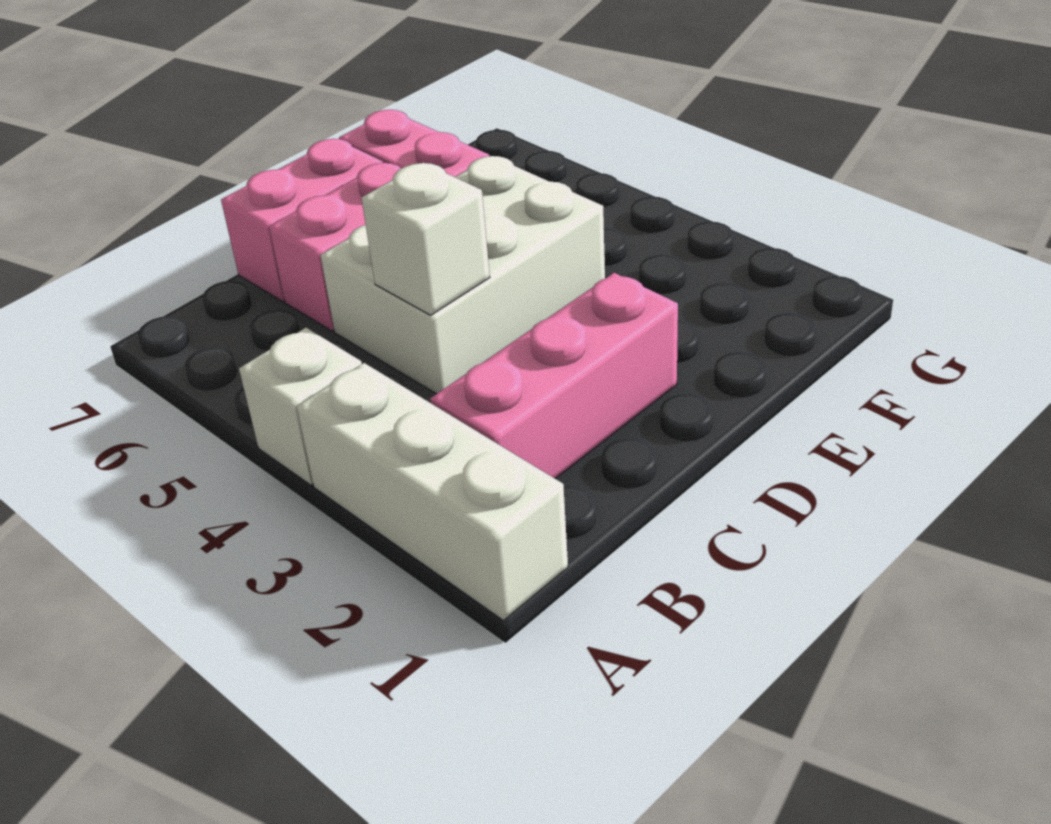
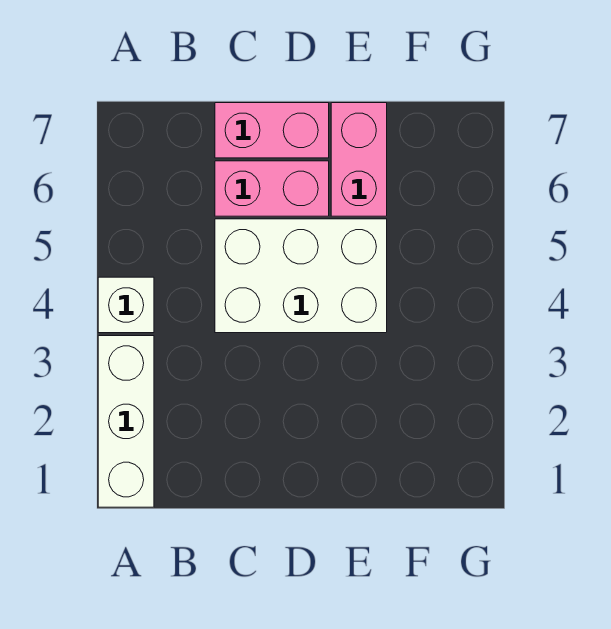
pink 1x3 brick [430,273,678,479] -> none
white 1x1 brick [362,163,490,315] -> none

